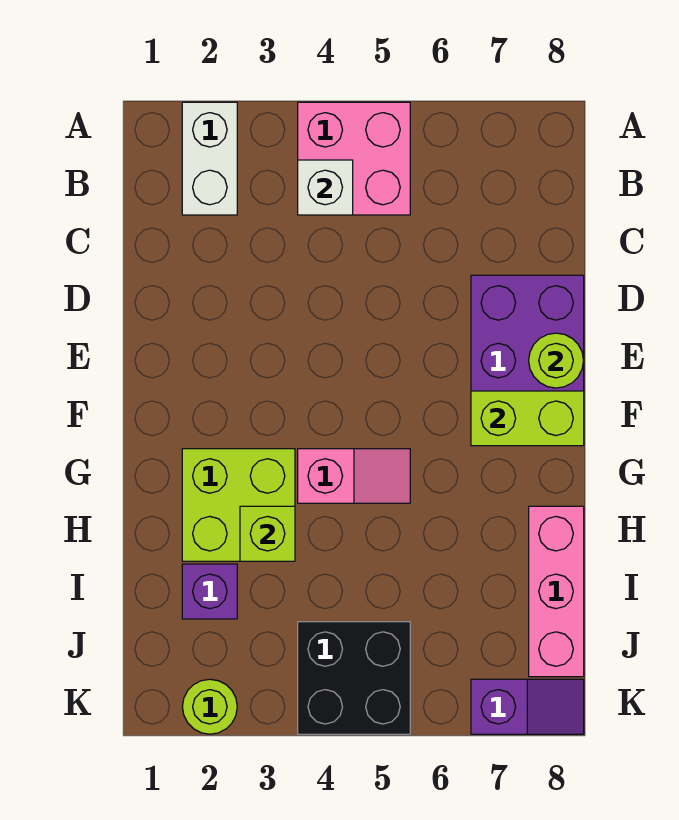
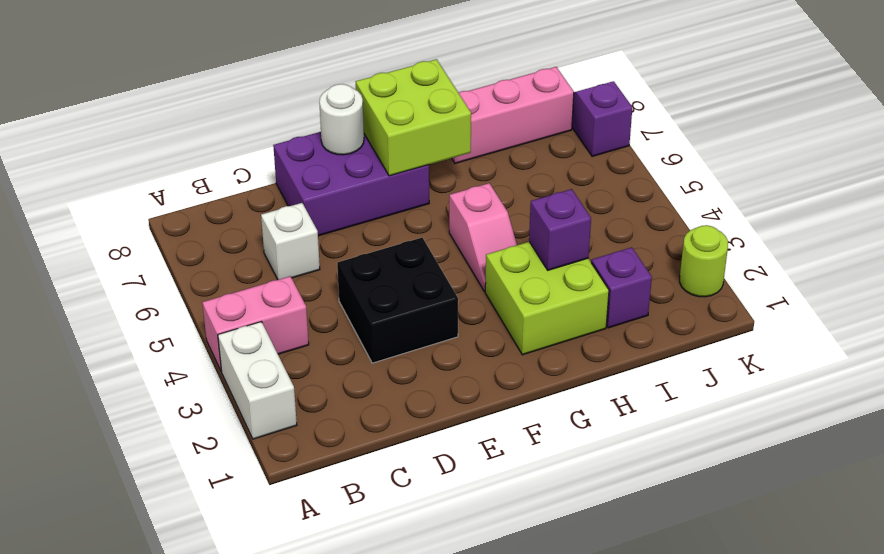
white 1x2 brick [182,102,237,215] -> white 1x2 brick turned to [218,322,297,439]
pink 2x2 brick [298,102,410,215] -> pink 1x2 brick [202,276,309,372]
white 1x1 brick [298,160,353,215] -> white 1x1 brick moved to [261,203,320,280]
lime 1x1 round brick [529,333,584,388] -> white 1x1 round brick [319,84,364,155]
lime 1x2 brick [471,391,584,446] -> lime 2x2 brick [356,59,471,176]
pink 1x2 slope [298,449,410,503] -> pink 1x2 slope turned to [449,183,517,292]
lime 1x1 brick [240,506,295,561] -> purple 1x1 brick [529,189,591,270]
black 2x2 brick [298,622,410,734] -> black 2x2 brick moved to [337,238,458,363]

